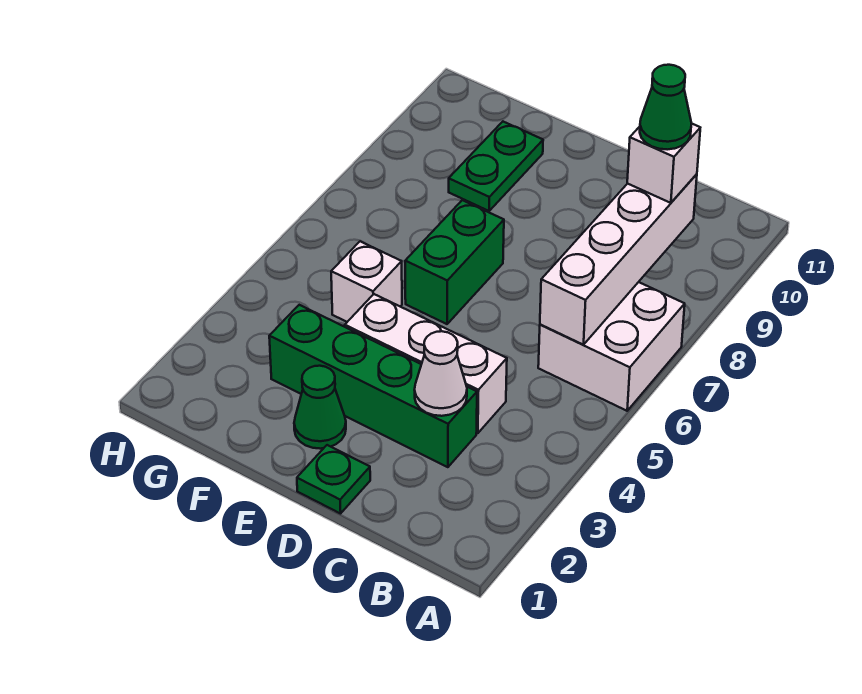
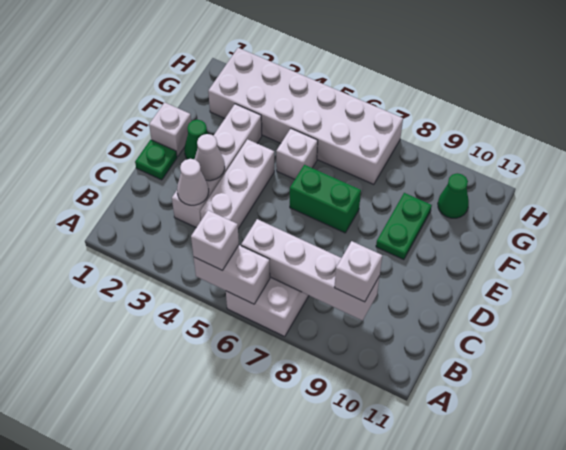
none -> white 1x2 brick [194,245,270,304]
none -> white 1x1 brick [191,210,239,270]
green 1x1 cone [640,65,691,150] -> green 1x1 cone moved to [438,173,469,218]
green 1x4 brick [269,305,477,467] -> white 1x4 brick [172,104,262,228]
none -> white 1x1 cone [195,134,225,181]
none -> white 1x1 brick [149,102,191,157]
green 1x2 plate [449,122,543,211] -> green 1x2 plate turned to [376,193,432,260]
none -> white 2x6 brick [208,48,403,184]

